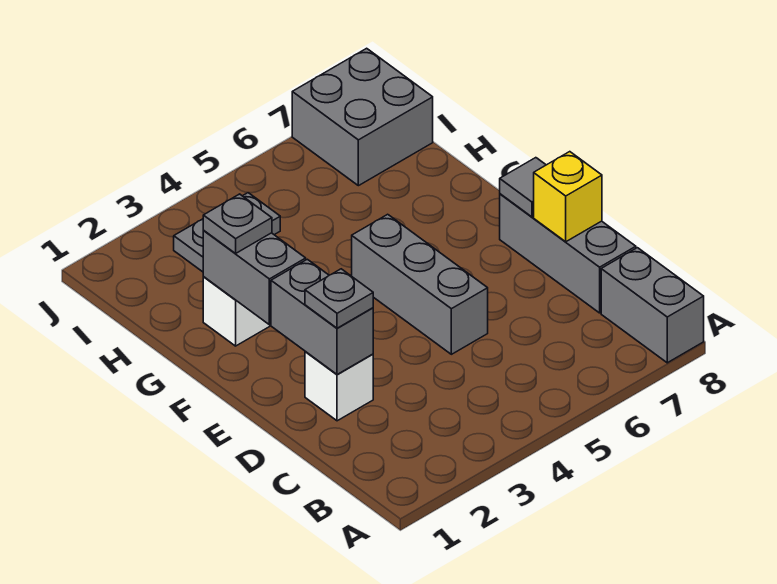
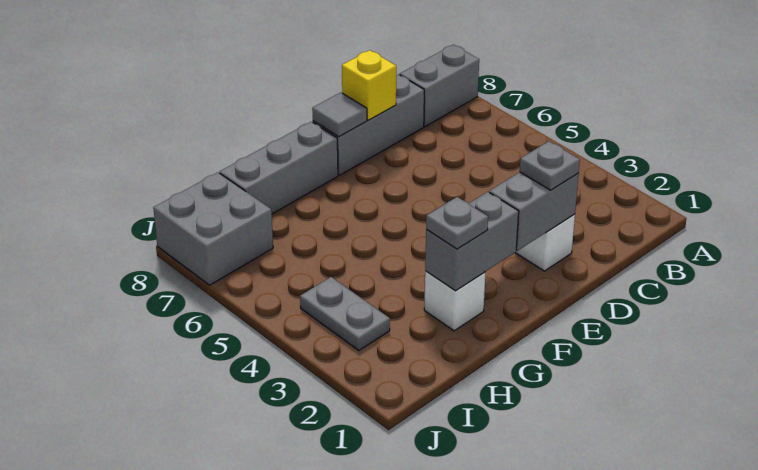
grey 1x3 brick [352,214,488,354] -> grey 1x3 brick moved to [220,122,338,214]

